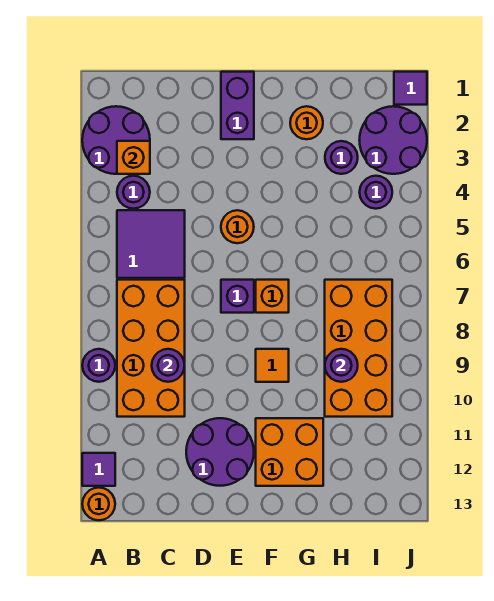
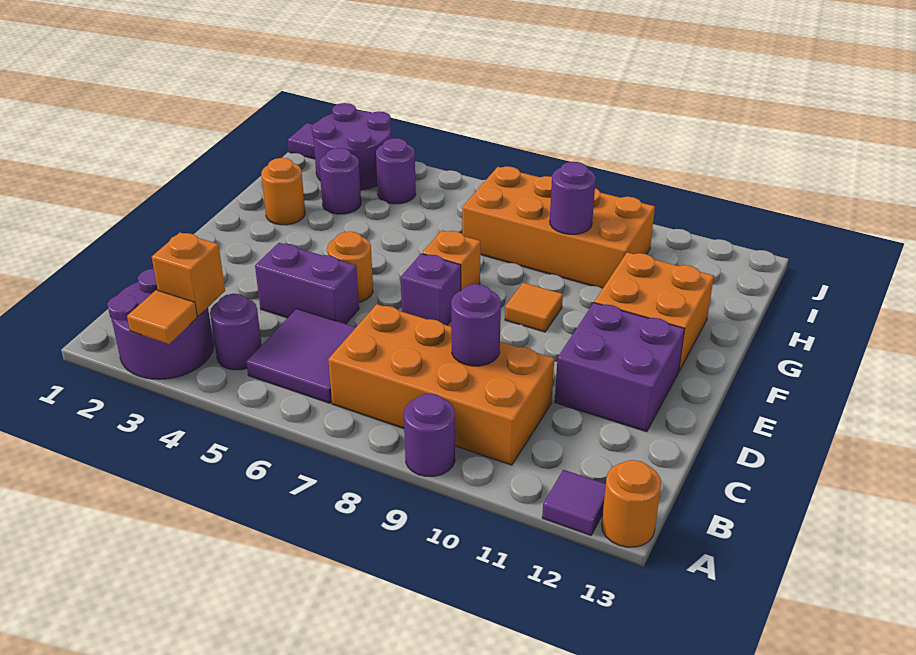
none -> orange 1x1 tile [127,290,197,344]
purple 2x2 round brick [186,418,254,486] -> purple 2x2 brick [555,303,685,432]
purple 1x2 brick [221,72,254,139] -> purple 1x2 brick moved to [255,243,359,324]

